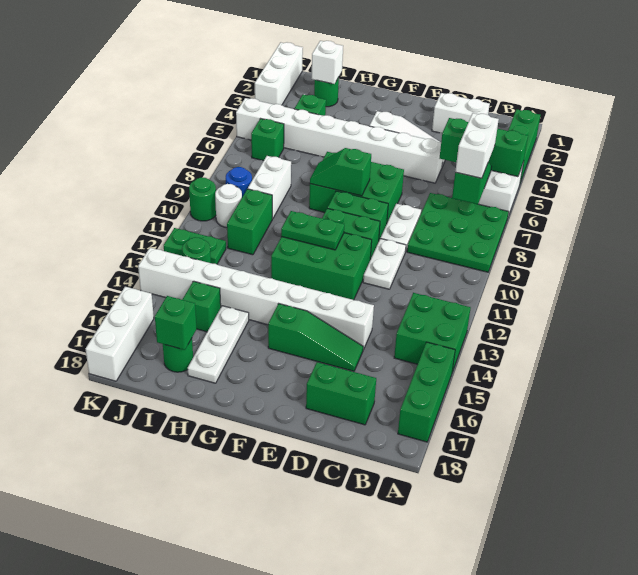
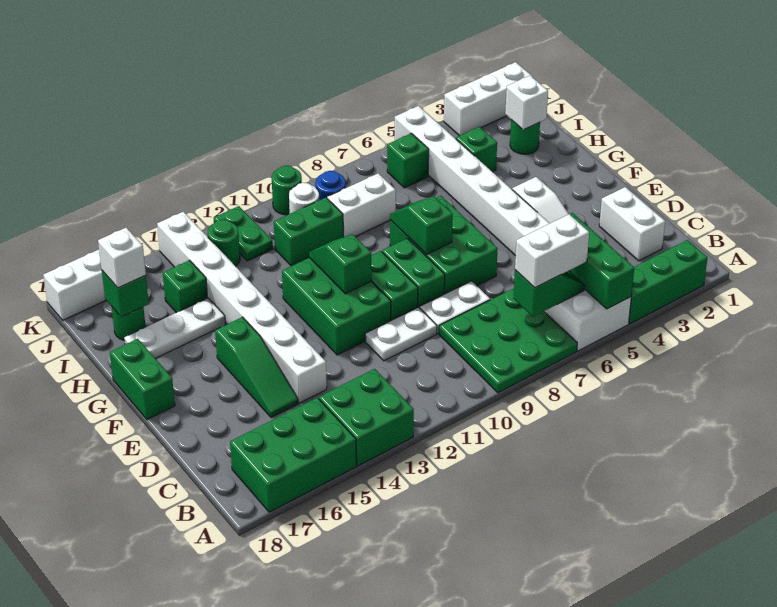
green 1x3 brick [398,342,455,442] -> green 2x3 brick [230,398,356,512]
green 1x2 brick [306,362,376,425] -> green 1x2 brick moved to [110,339,175,419]
green 1x2 plate [281,211,344,250] -> green 1x2 slope [309,234,372,294]
none -> white 1x1 brick [98,228,146,288]

